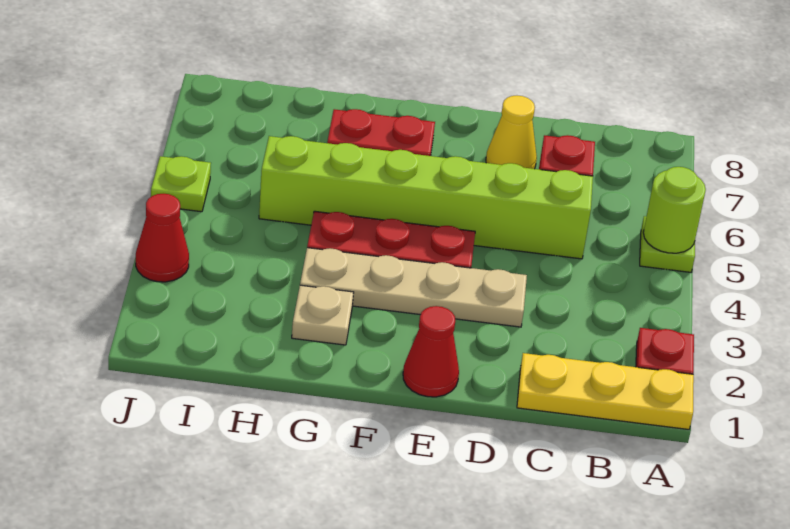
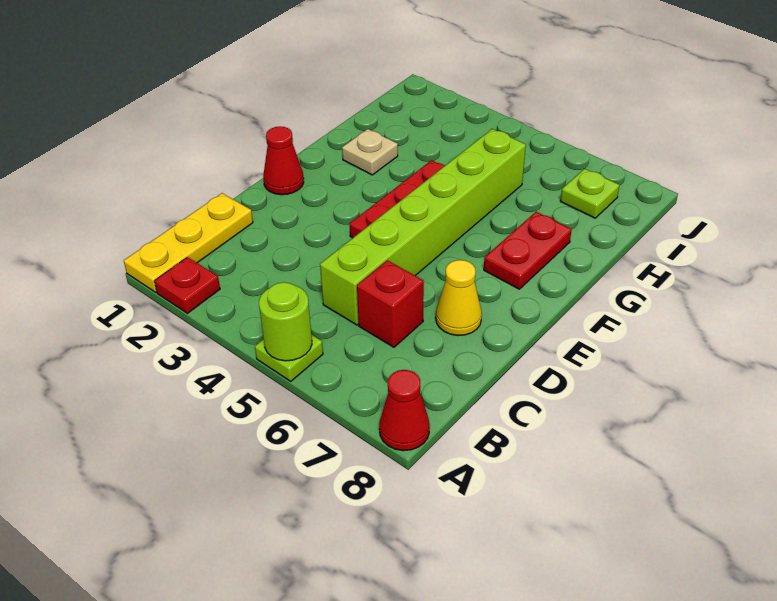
tan 1x4 plate [300,248,527,327] -> none
red 1x1 cone [136,194,189,282] -> red 1x1 cone moved to [379,370,430,451]
lime 1x1 plate [151,156,211,212] -> lime 1x1 plate moved to [560,169,619,218]

